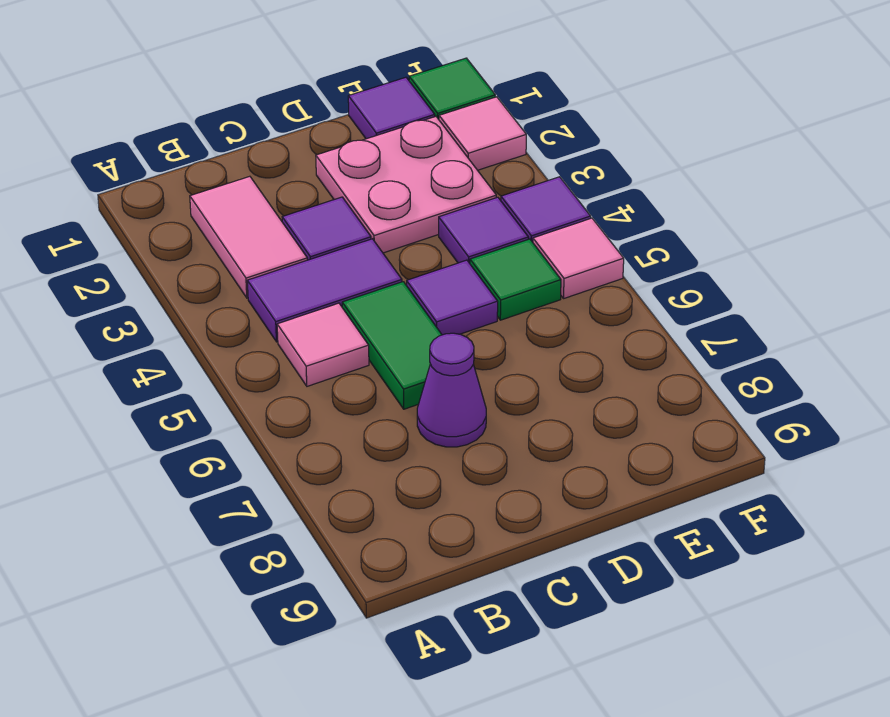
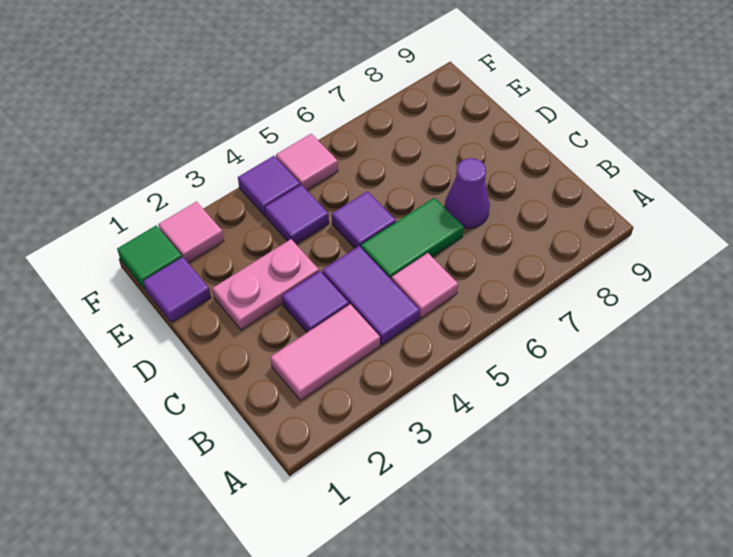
pink 2x2 plate [316,117,496,253] -> pink 1x2 plate [212,239,319,330]
green 1x1 tile [470,239,561,320] -> none

